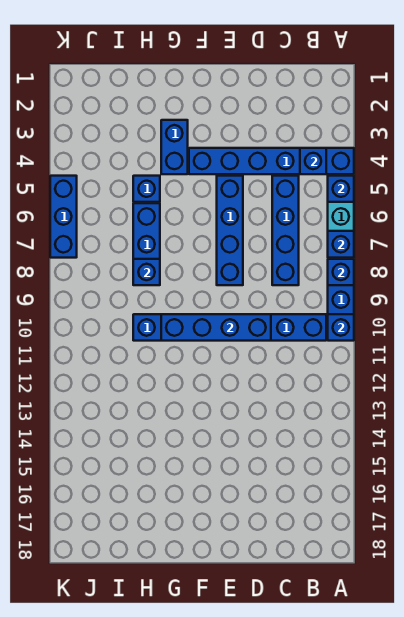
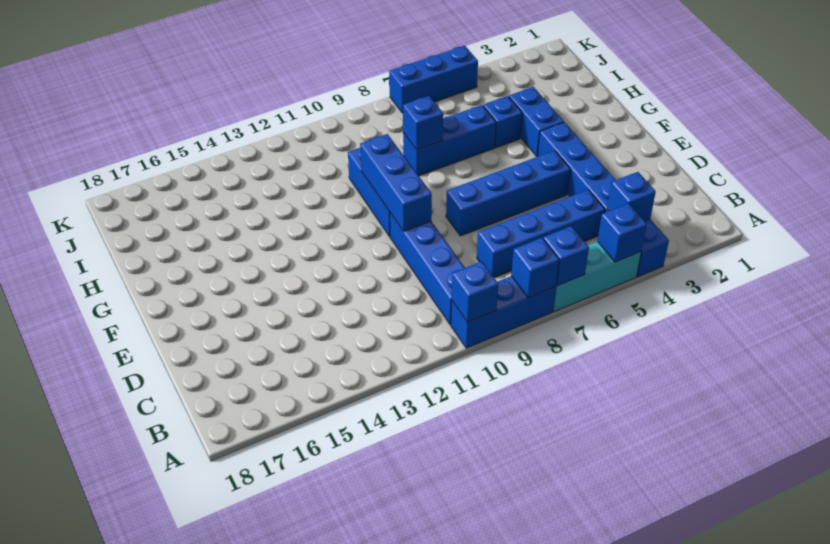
blue 1x4 brick [161,314,271,341] -> blue 1x3 brick [360,134,432,231]
blue 1x2 brick [161,120,188,174] -> blue 1x2 brick turned to [509,87,564,156]

